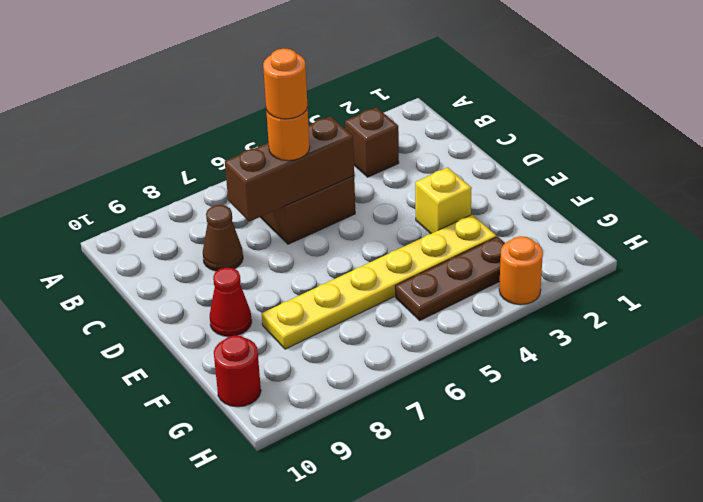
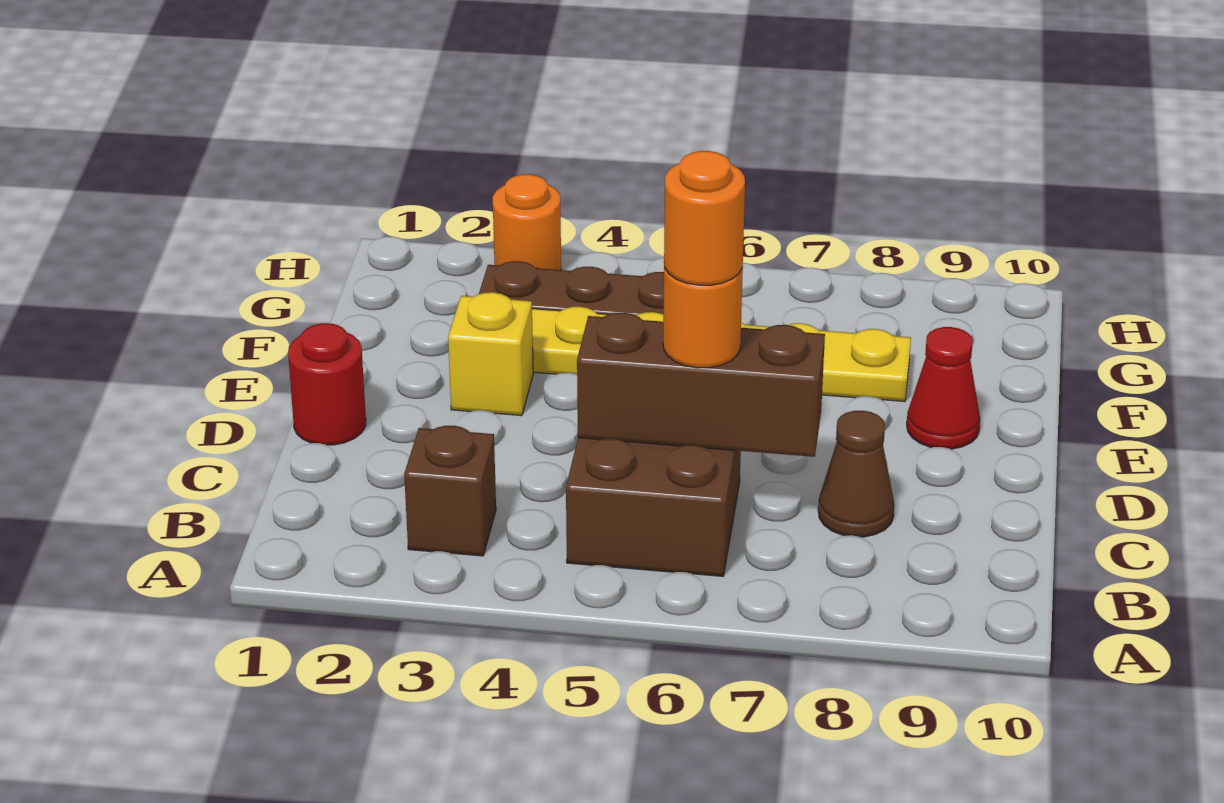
red 1x1 round brick [214,335,261,407] -> red 1x1 round brick moved to [288,323,366,445]

